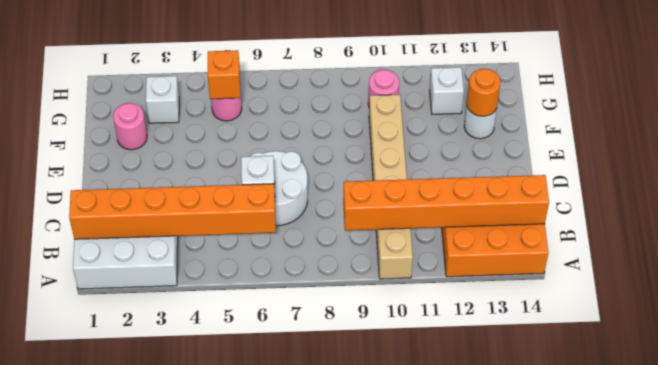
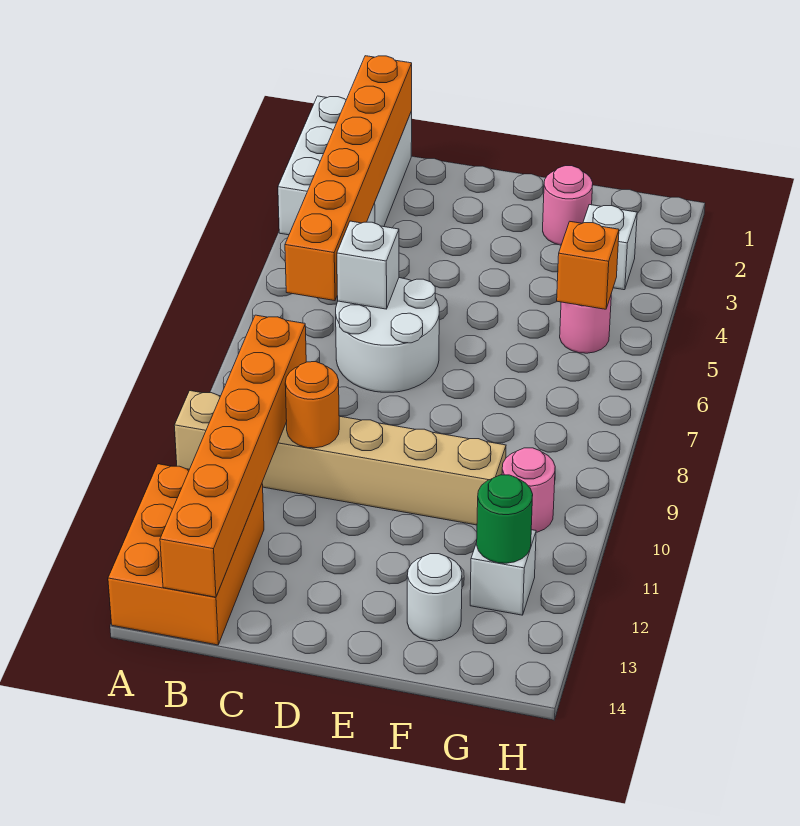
orange 1x1 round brick [467,69,500,116] -> orange 1x1 round brick moved to [285,362,339,448]
none -> green 1x1 round brick [477,475,533,563]

